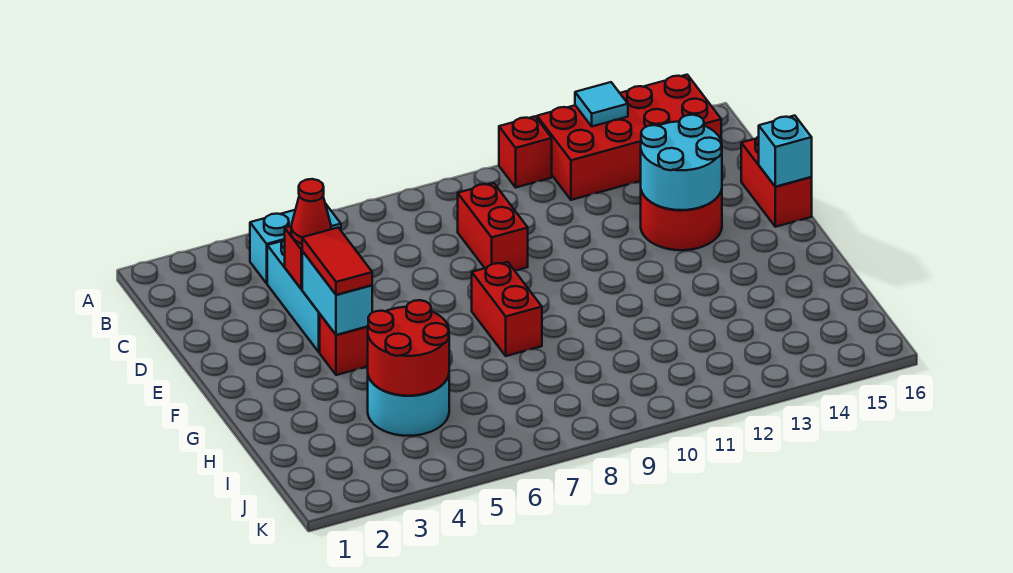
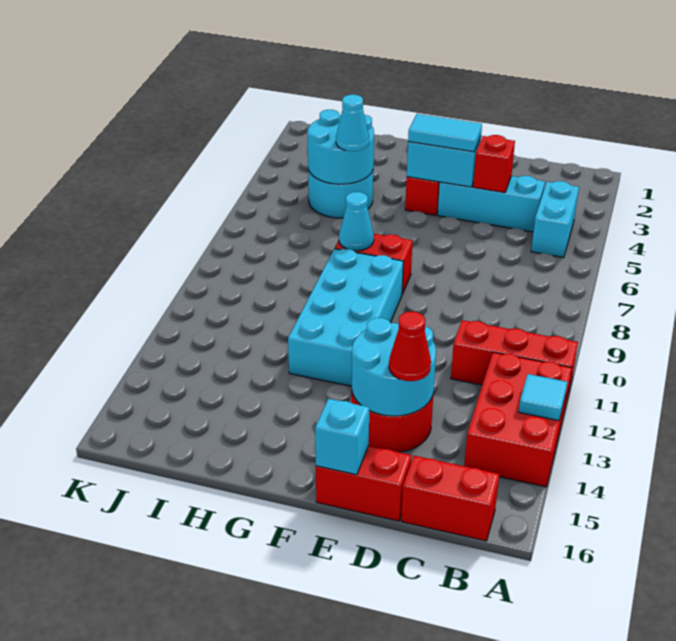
red 1x1 brick [499,116,552,187] -> red 1x3 brick [451,320,578,398]
red 2x4 brick [537,75,721,200] -> red 2x3 brick [464,352,572,487]
red 1x2 brick [458,183,528,271] -> red 1x2 brick moved to [401,456,499,541]
red 1x1 cone [291,179,331,244] -> red 1x1 cone moved to [389,312,431,381]
red 1x2 tile [302,228,372,295] -> cyan 1x2 tile [408,114,482,152]
none -> cyan 2x4 brick [288,249,403,386]
none -> cyan 1x1 cone [339,192,374,251]
red 2x2 round brick [368,300,449,396] -> cyan 2x2 round brick [308,110,374,184]
none -> cyan 1x1 cone [336,95,369,151]

